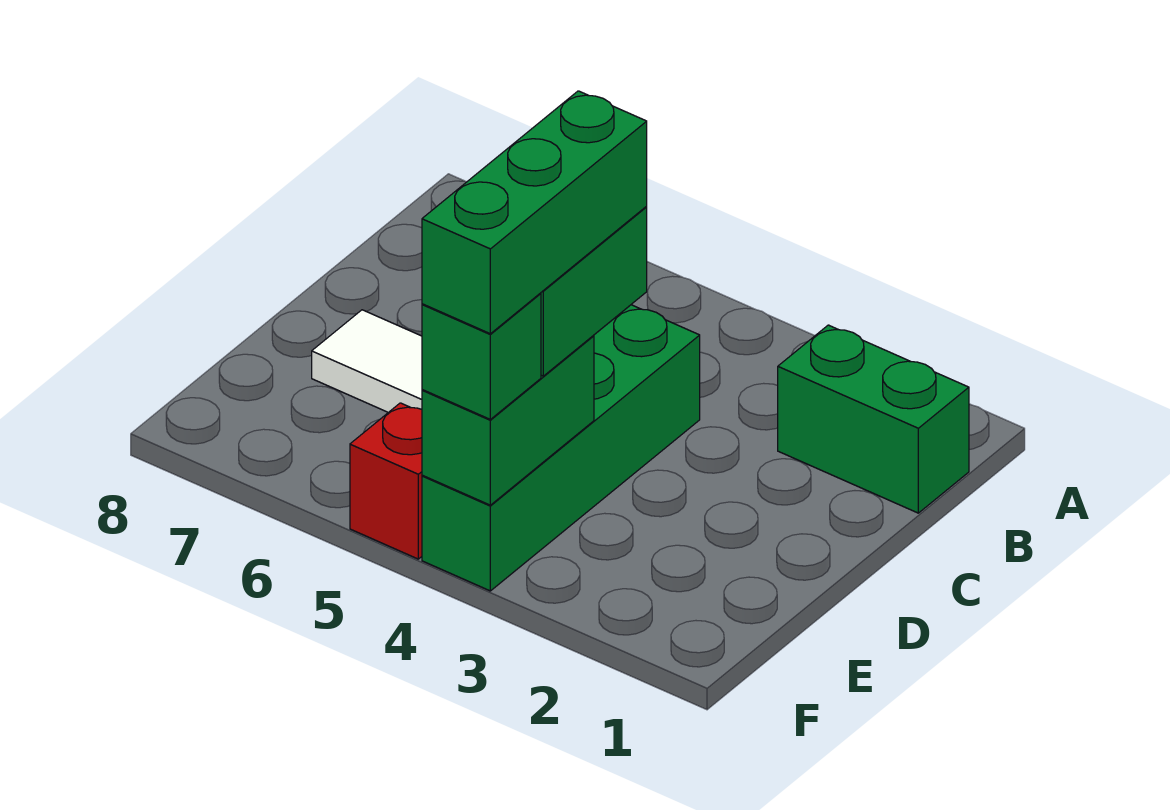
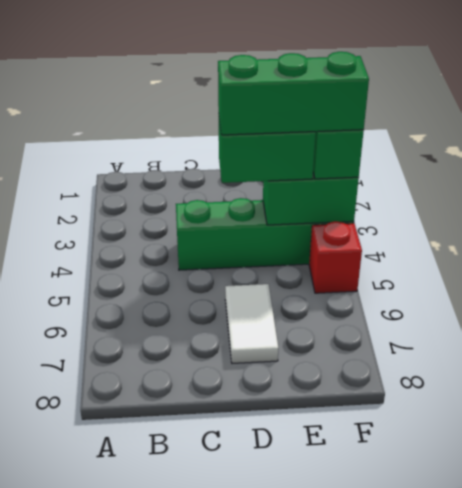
green 1x2 brick [778,325,969,513] -> none

